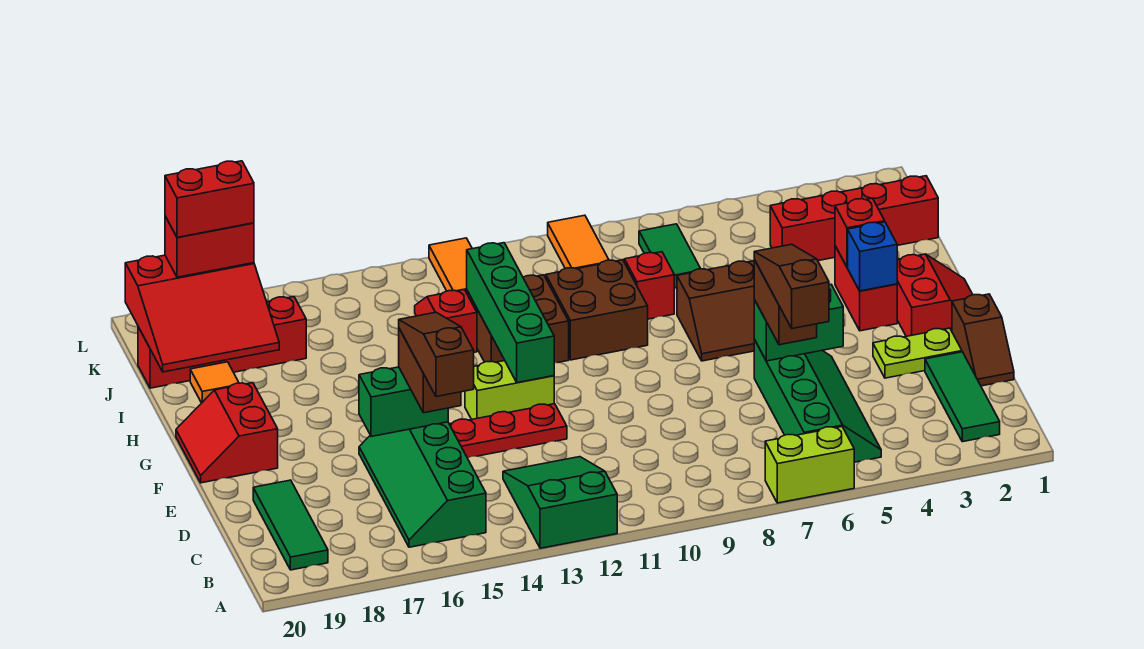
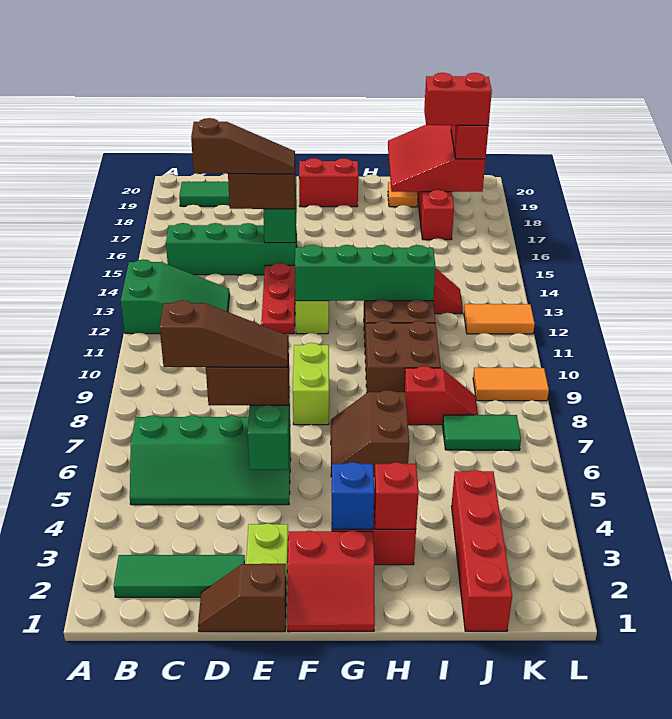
lime 1x2 brick [765,427,854,503] -> lime 1x2 brick moved to [293,343,329,425]
red 1x2 brick [165,161,254,237] -> red 1x2 brick turned to [424,73,492,125]

